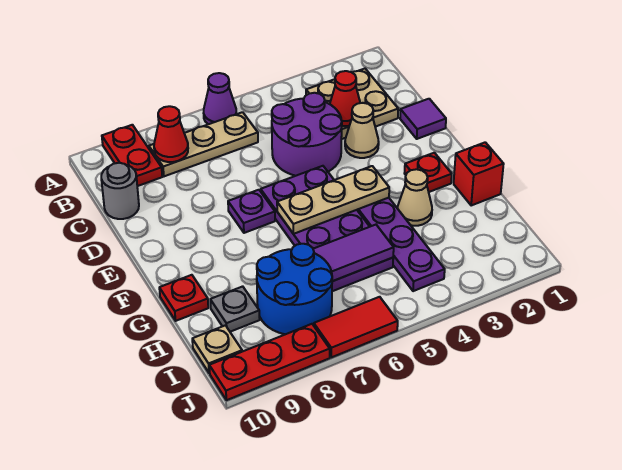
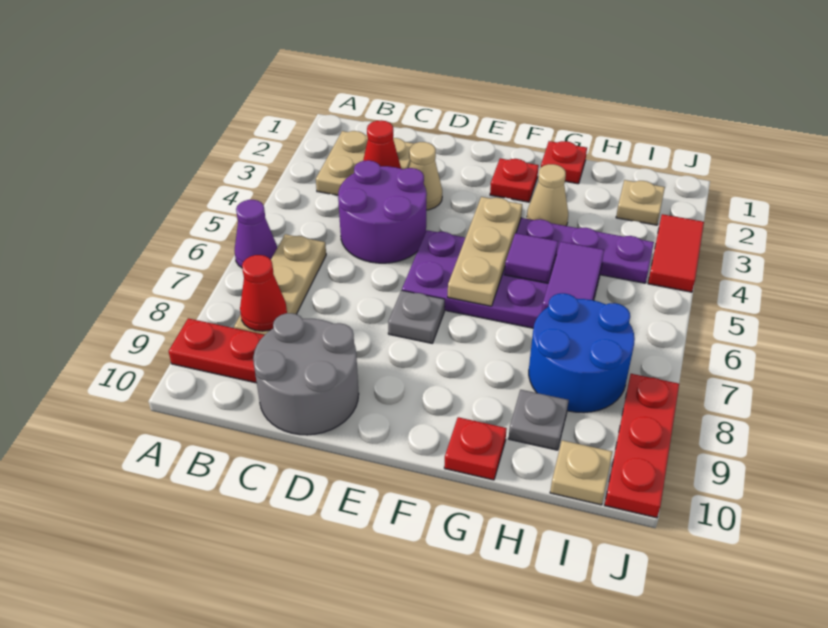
grey 1x1 round brick [101,163,139,219] -> grey 2x2 round brick [253,313,359,435]
purple 1x1 tile [400,99,446,139] -> purple 1x1 tile moved to [504,233,558,283]
purple 1x1 plate [228,190,275,233] -> grey 1x1 plate [388,290,445,343]
red 1x1 brick [454,142,504,205] -> red 1x1 plate [541,141,587,184]
none -> tan 1x1 plate [616,180,665,225]
red 1x2 tile [314,297,398,357] -> red 1x2 tile moved to [648,214,704,292]

